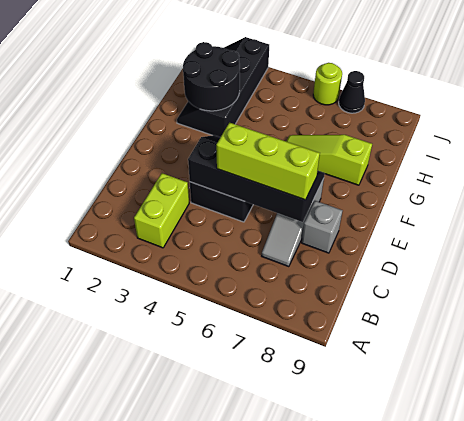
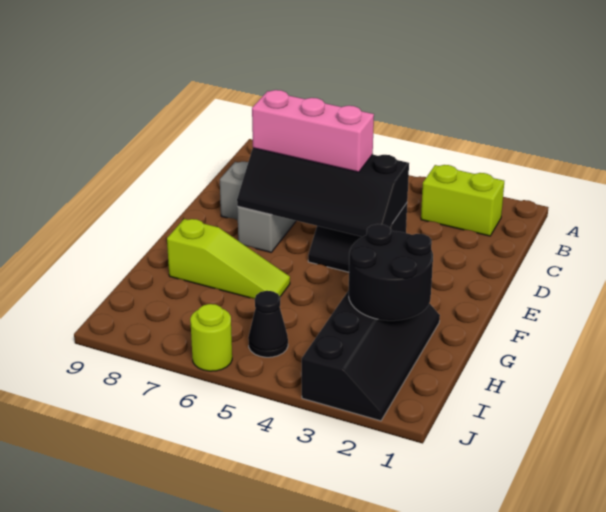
lime 1x2 brick [134,173,189,248] -> lime 1x2 brick turned to [421,165,504,236]
lime 1x3 brick [216,123,320,200] -> pink 1x3 brick [252,90,374,172]
black 1x1 cone [339,71,365,113] -> black 1x1 cone moved to [248,291,288,357]

